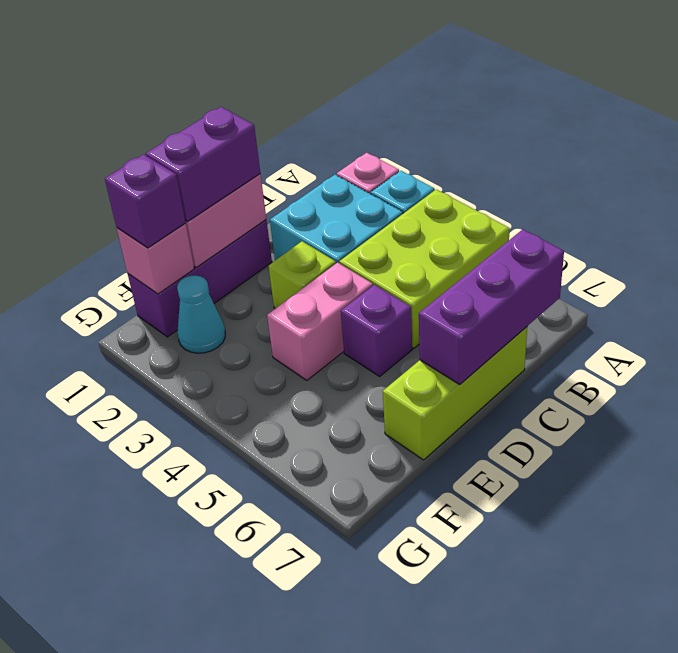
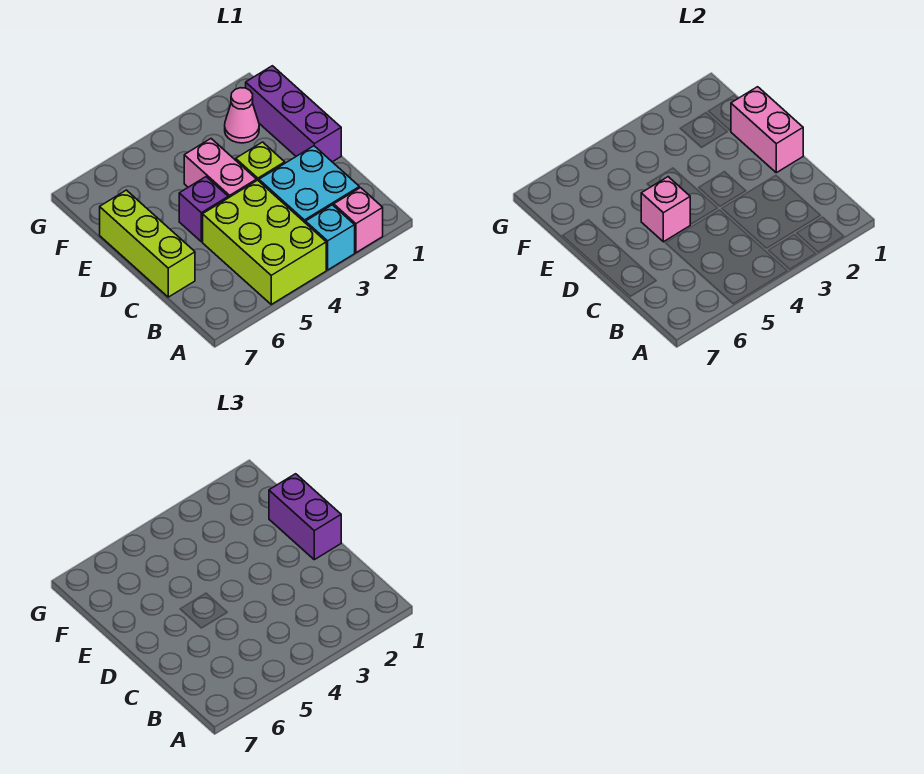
purple 1x3 brick [419,229,564,384] -> none
pink 1x1 brick [117,223,194,294] -> pink 1x1 brick moved to [641,177,690,242]
purple 1x1 brick [105,155,186,248] -> none
cyan 1x1 cone [177,275,225,353] -> pink 1x1 cone [225,88,259,143]

